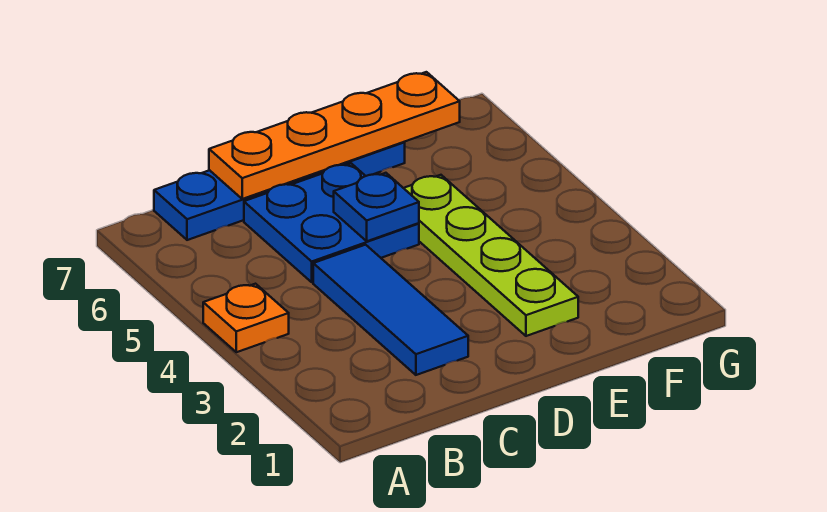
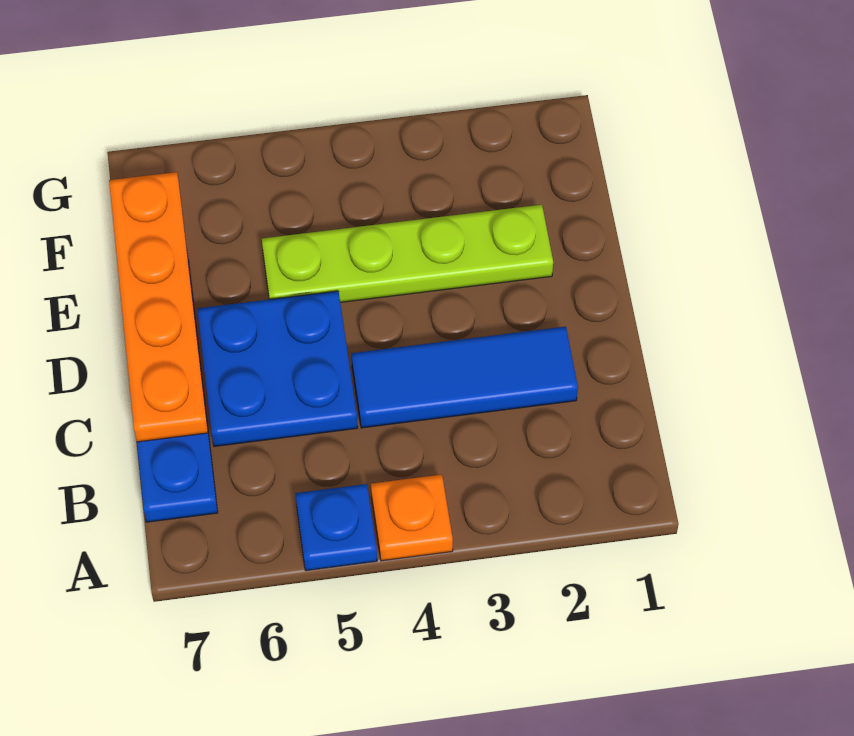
blue 1x1 plate [334,173,419,241] -> blue 1x1 plate moved to [295,484,377,571]

